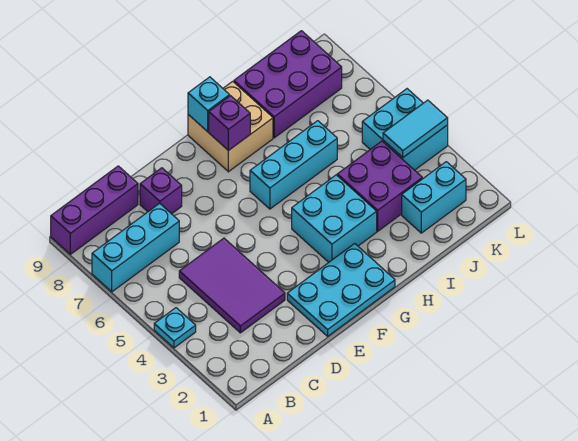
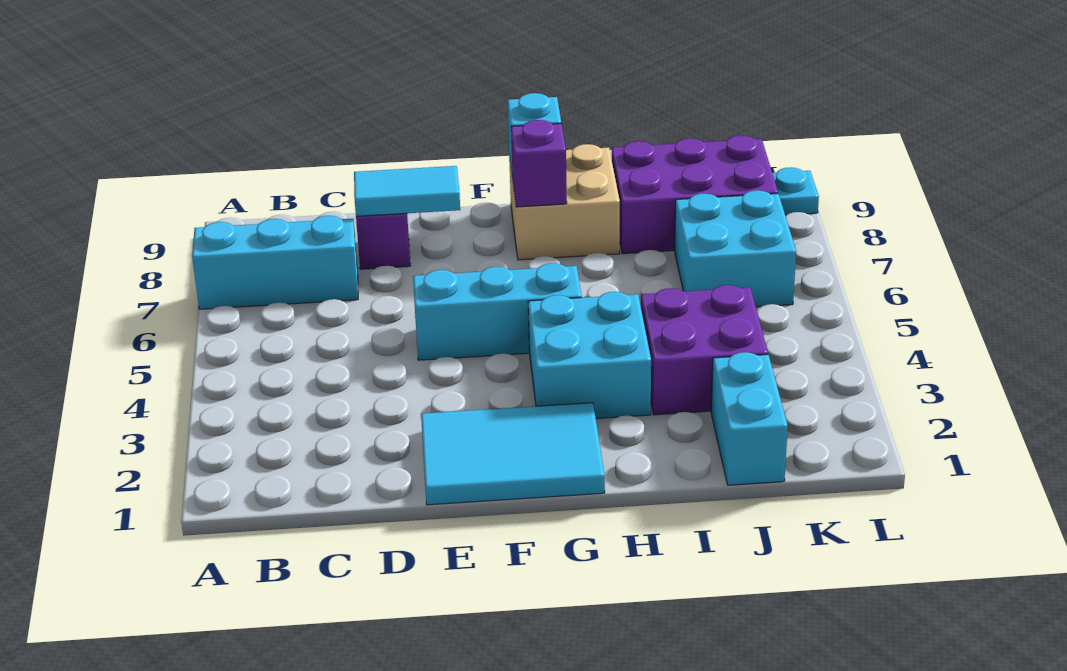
cyan 1x1 plate [154,308,196,348] -> cyan 1x1 plate moved to [772,168,819,215]
purple 1x3 brick [51,166,138,254] -> none
purple 2x3 tile [179,238,285,333] -> none
cyan 2x3 plate [287,244,395,336] -> cyan 2x3 tile [421,403,605,505]
cyan 1x3 brick [250,121,337,209] -> cyan 1x3 brick moved to [413,263,582,360]
cyan 1x2 brick [402,162,466,233] -> cyan 1x2 brick turned to [711,352,788,485]
cyan 2x2 brick [362,89,448,170] -> cyan 2x2 brick moved to [675,190,796,307]
cyan 1x2 tile [383,100,448,157] -> cyan 1x2 tile moved to [354,166,460,216]

